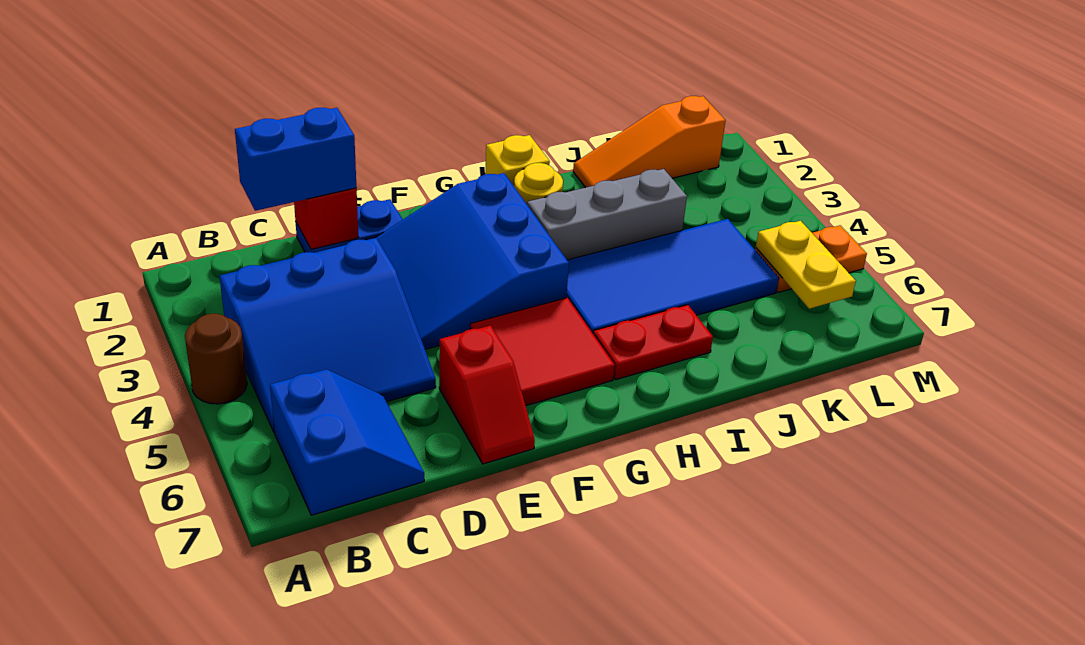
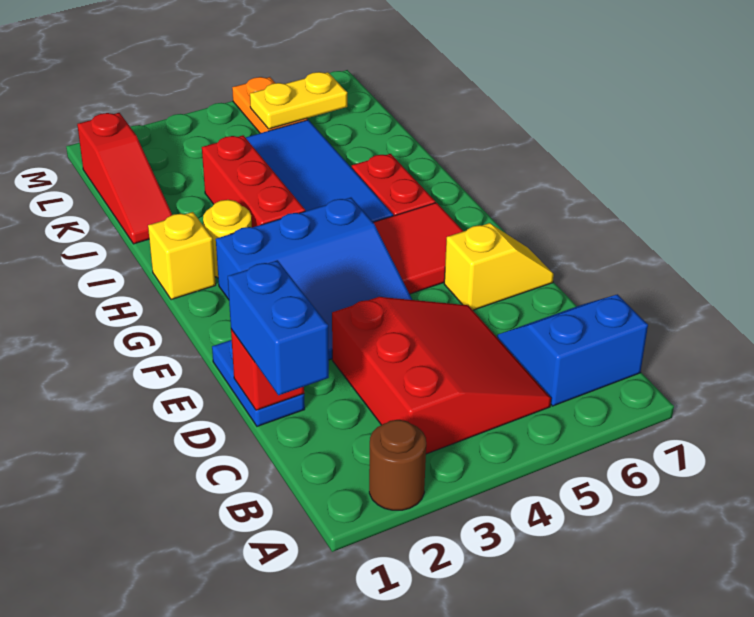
brown 1x1 round brick [185,314,247,404] -> brown 1x1 round brick moved to [369,420,426,510]
blue 3x3 slope [219,238,436,433] -> red 3x3 slope [332,297,551,454]
red 1x2 slope [439,326,535,464] -> yellow 1x2 slope [444,223,554,310]
grey 1x3 brick [527,169,687,260] -> red 1x3 brick [202,135,305,228]
orange 1x3 slope [573,96,726,188] -> red 1x3 slope [77,113,172,244]

